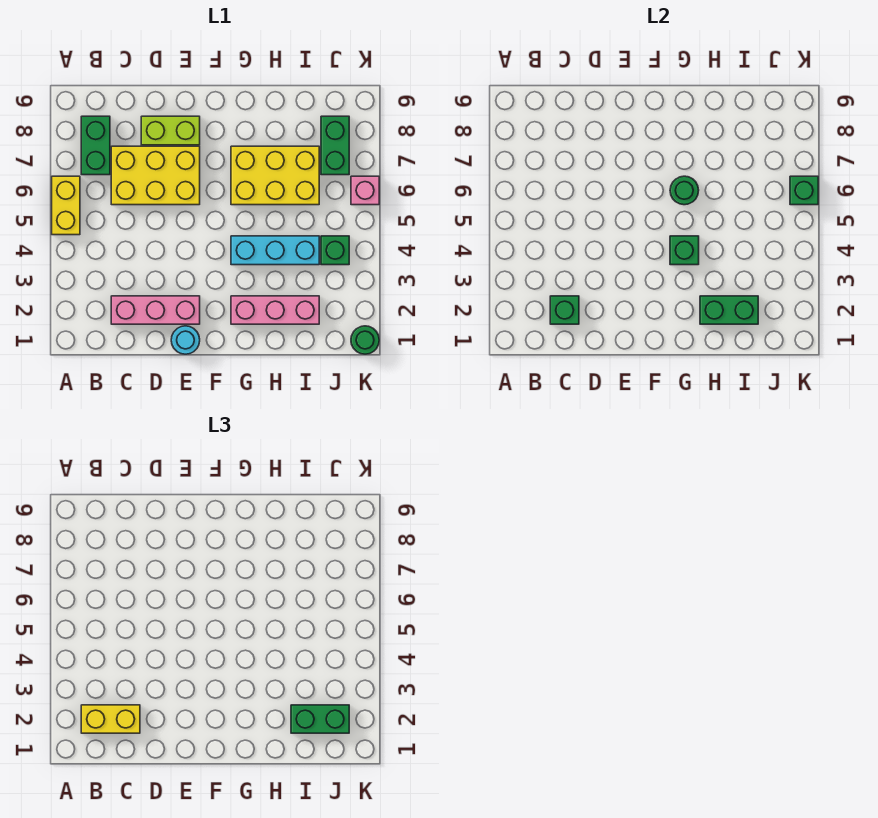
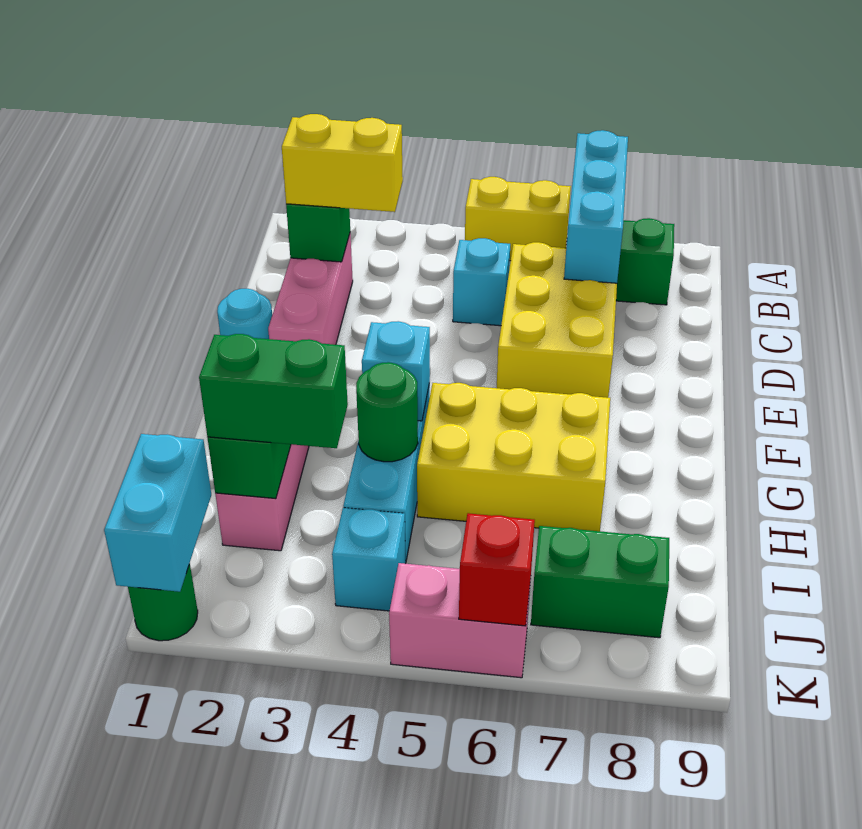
none -> cyan 1x3 brick [564,130,628,283]
yellow 1x2 brick [81,705,140,733] -> yellow 1x2 brick turned to [282,114,403,212]
none -> cyan 1x1 brick [453,238,510,326]
lime 1x2 brick [141,116,200,145] -> none
green 1x1 brick [670,236,699,265] -> cyan 1x1 brick [362,321,430,421]
yellow 2x3 brick [231,146,319,205] -> yellow 2x3 brick turned to [417,383,610,531]
green 1x1 round brick [670,176,699,205] -> green 1x1 round brick moved to [356,362,418,462]
green 1x2 brick [291,705,349,733] -> green 1x2 brick turned to [199,334,348,448]
none -> cyan 1x2 brick [104,434,211,592]
green 1x1 brick [321,236,349,265] -> cyan 1x1 brick [332,508,406,611]
pink 1x1 brick [351,176,379,205] -> pink 1x2 brick [389,563,531,678]
green 1x1 brick [790,176,818,205] -> red 1x1 brick [459,513,535,626]

